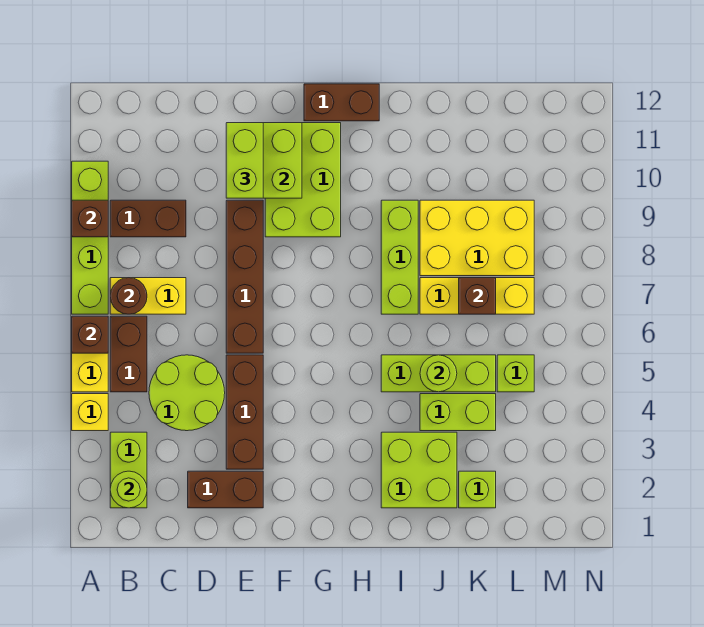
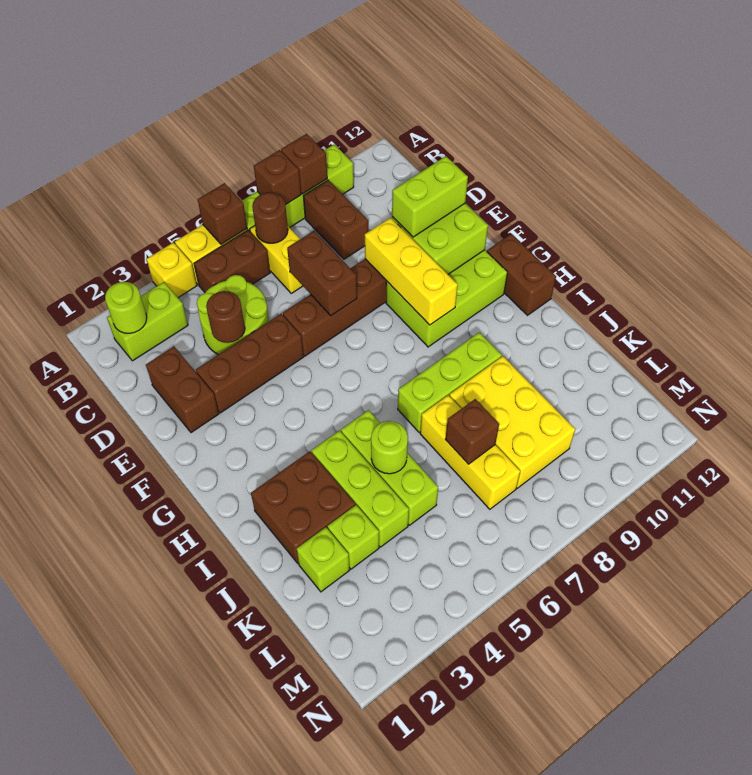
none -> brown 1x1 brick [254,150,301,205]
none -> brown 1x1 round brick [206,291,245,343]
none -> brown 1x2 brick [287,231,357,316]
none -> yellow 1x3 brick [365,218,458,325]
lime 2x2 brick [381,432,457,508] -> brown 2x2 brick [251,451,355,564]
lime 1x2 brick [420,394,496,431] -> lime 1x3 brick [311,431,409,547]
lime 1x1 brick [497,355,534,392] -> lime 1x1 brick moved to [327,505,379,569]

